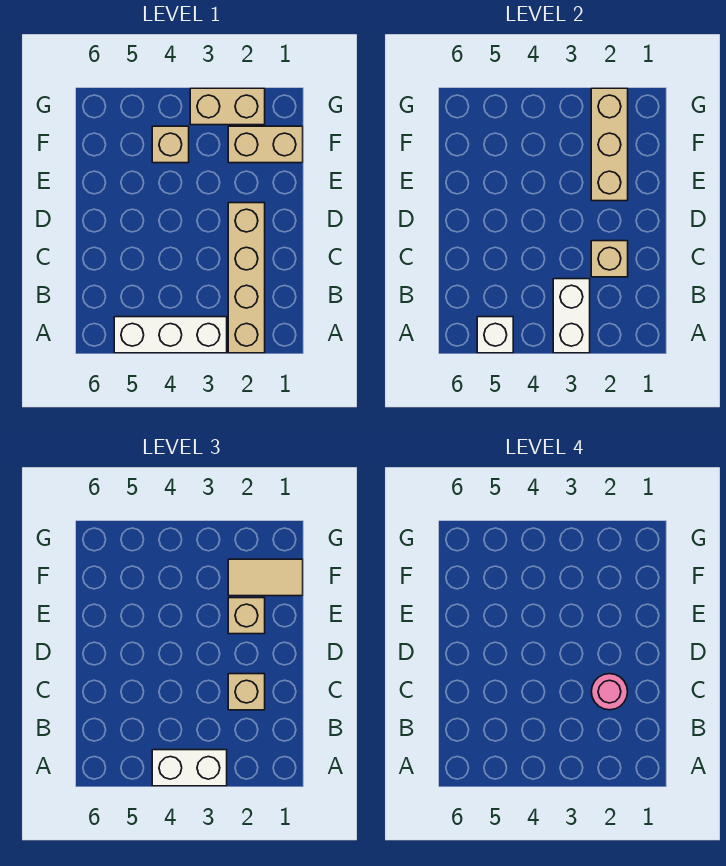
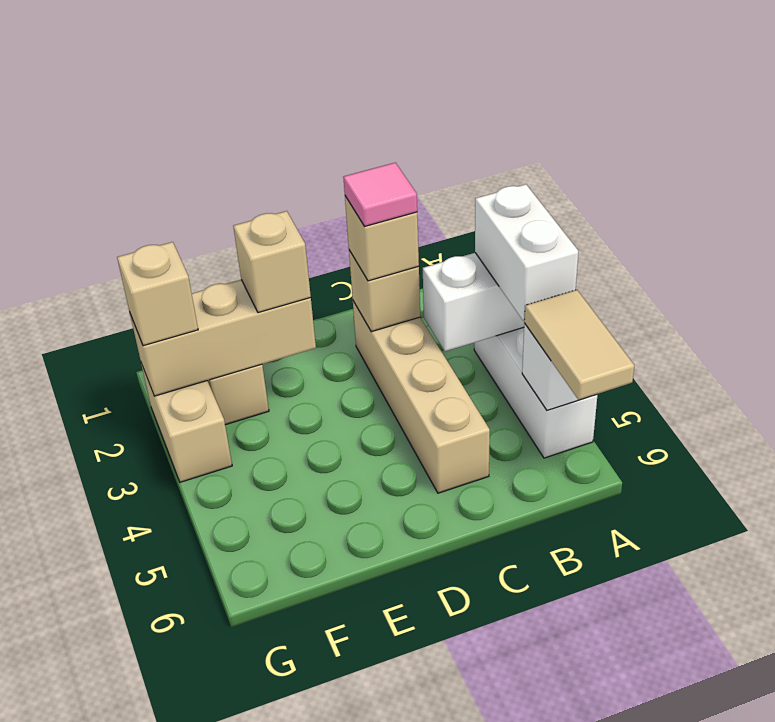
tan 1x4 brick [228,203,265,353] -> tan 1x4 brick turned to [353,301,490,493]
pink 1x1 round brick [591,674,628,710] -> pink 1x1 tile [343,163,417,226]
tan 1x2 tile [228,559,303,596] -> tan 1x2 tile moved to [524,290,634,400]
tan 1x1 brick [152,126,189,163] -> tan 1x1 brick moved to [117,242,198,346]

